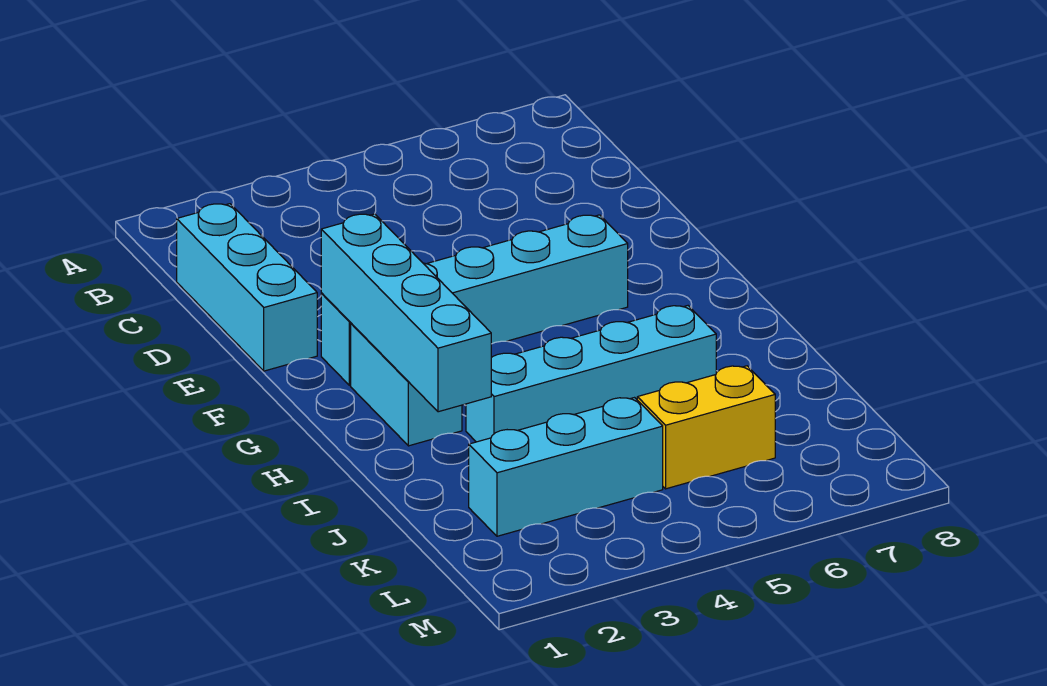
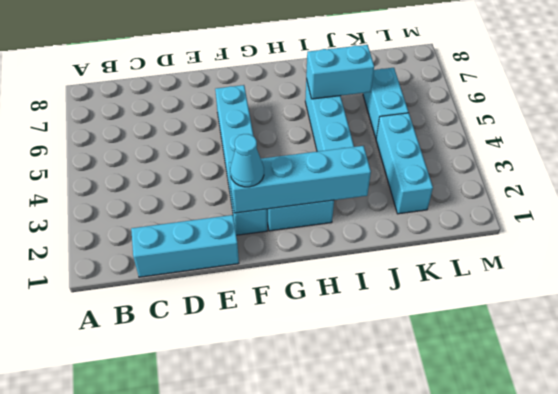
none -> cyan 1x1 cone [230,134,264,187]
none -> cyan 1x2 brick [306,45,374,99]
yellow 1x2 brick [637,366,775,489] -> cyan 1x2 brick [363,68,408,138]

